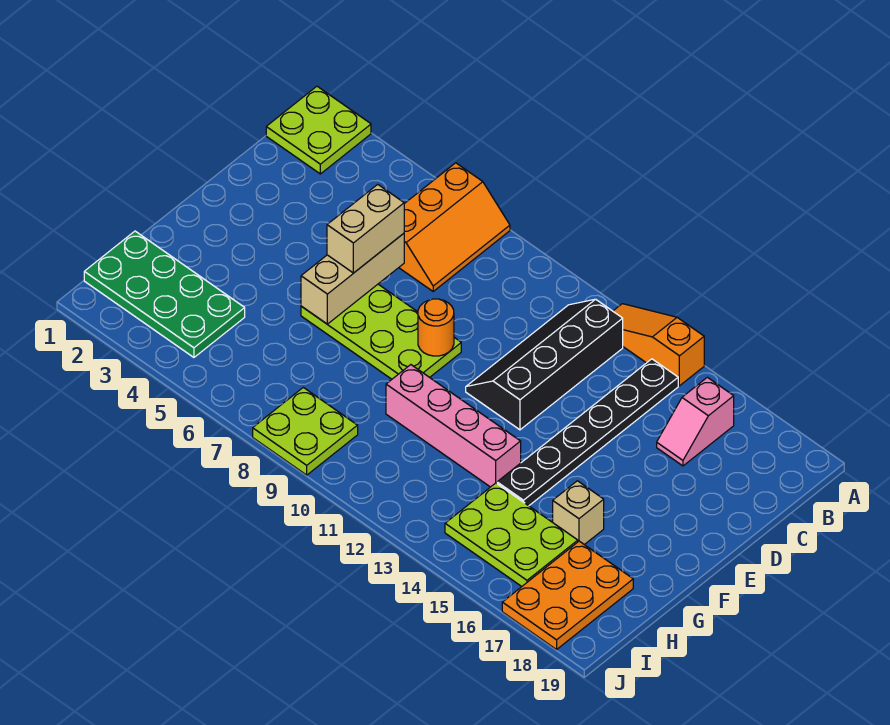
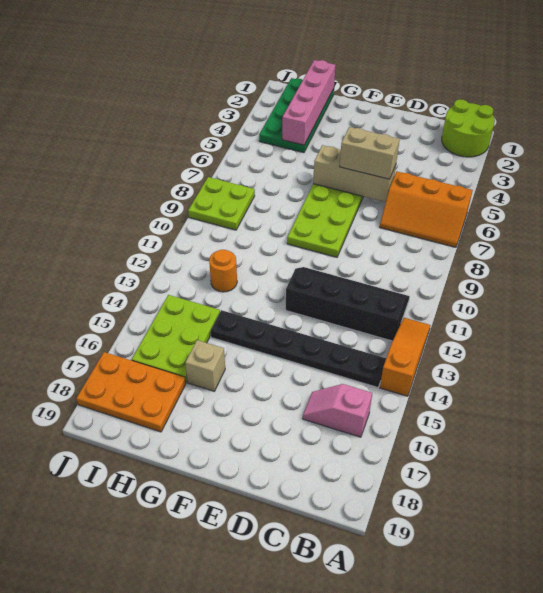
lime 2x2 plate [266,86,371,174] -> lime 2x2 round brick [442,99,495,157]
orange 1x1 round brick [418,299,454,356] -> orange 1x1 round brick moved to [209,250,237,292]
pink 1x4 brick [386,365,521,487] -> pink 1x4 brick moved to [282,60,336,145]

